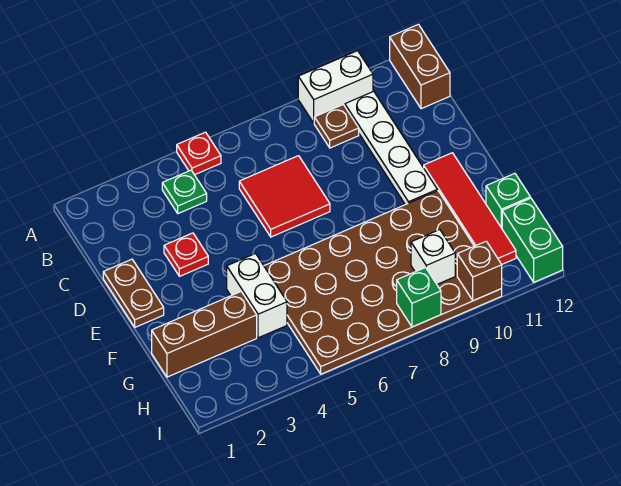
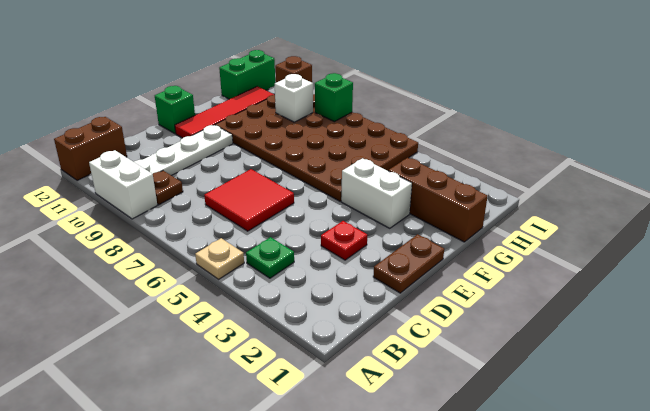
red 1x1 plate [177,132,221,175] -> tan 1x1 plate [195,238,244,279]
white 1x2 brick [227,254,287,338] -> white 1x2 brick turned to [341,158,412,228]
green 1x1 brick [486,173,530,228] -> green 1x1 brick moved to [155,86,195,134]

